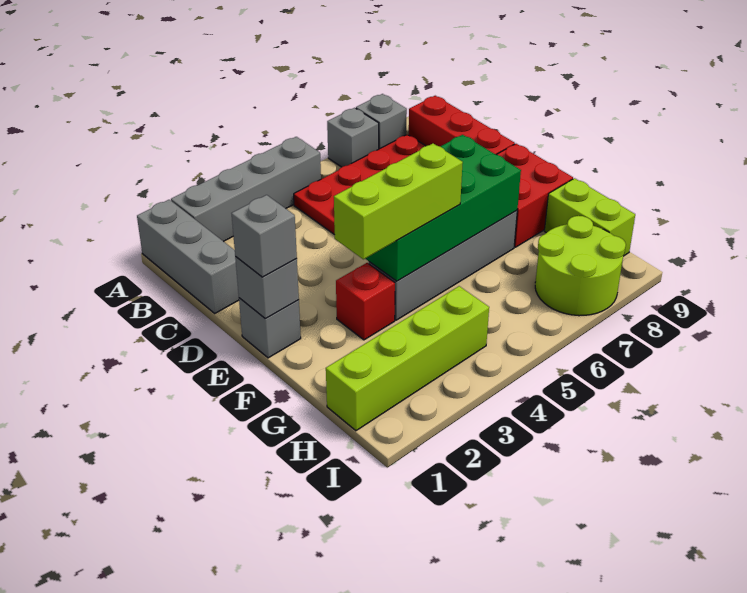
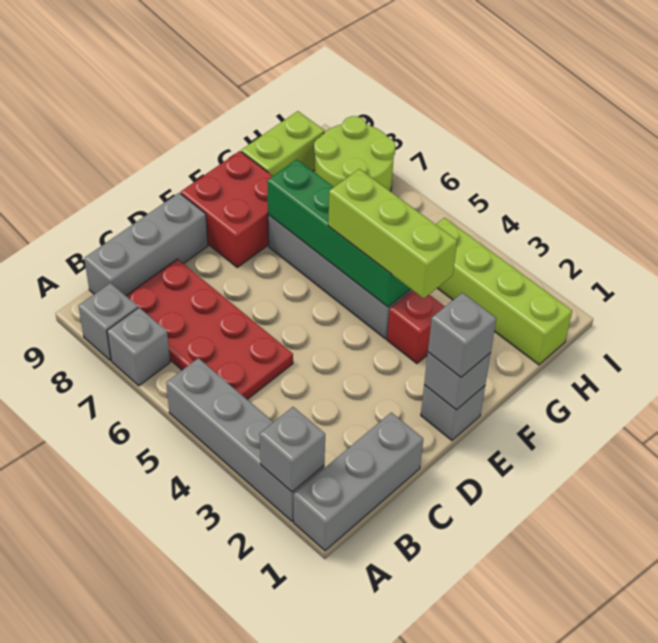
none -> grey 1x1 brick [260,407,325,492]
red 1x3 brick [409,96,515,155] -> grey 1x3 brick [84,193,208,296]
green 2x4 brick [365,135,521,281] -> green 1x4 brick [267,159,410,307]

